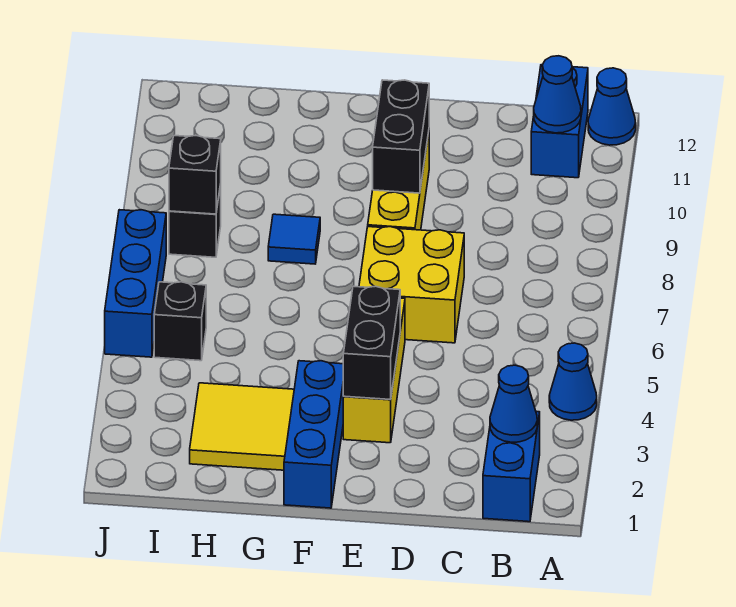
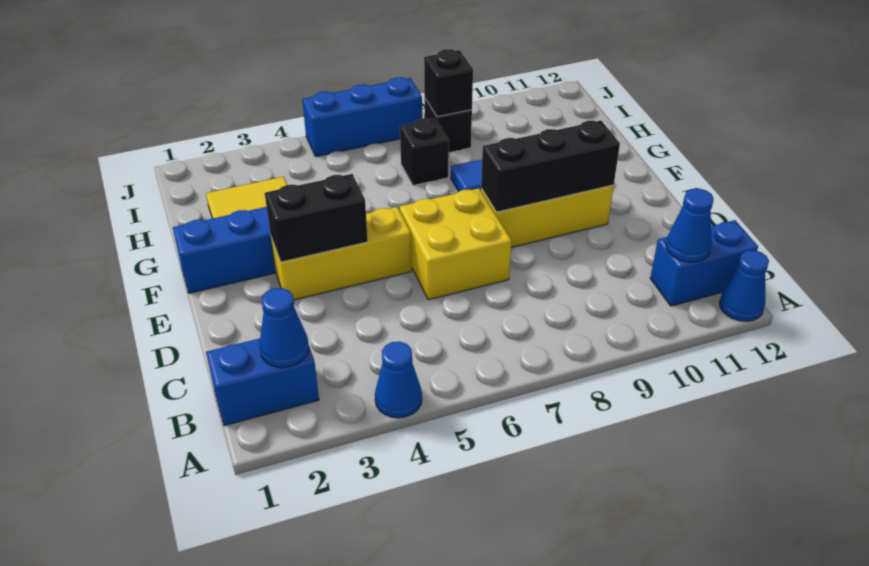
black 1x2 brick [373,80,429,193] -> black 1x3 brick [481,121,620,212]
black 1x1 brick [154,282,206,361] -> black 1x1 brick moved to [400,119,449,185]

